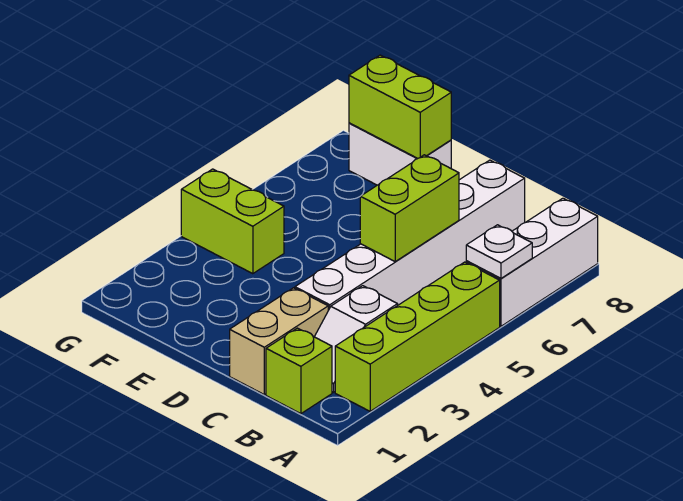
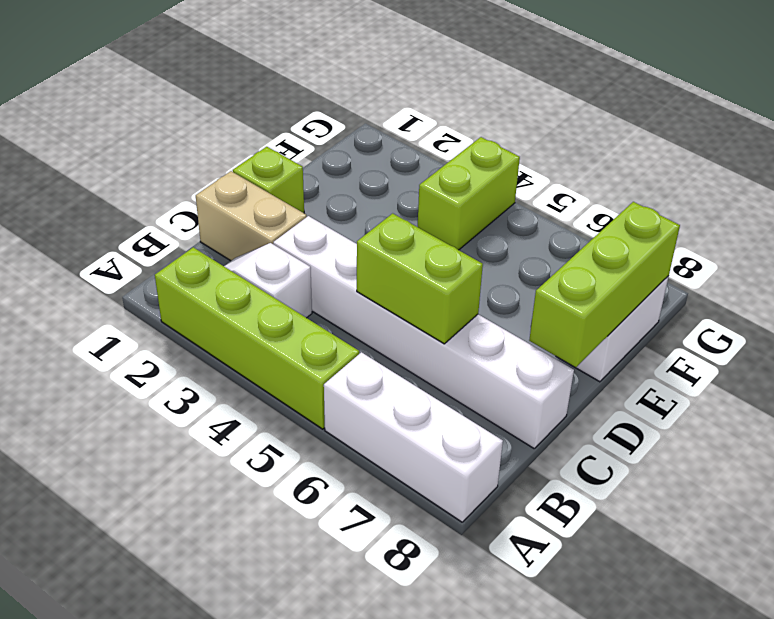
white 1x1 plate [466,225,532,278] -> none
lime 1x1 brick [266,328,332,414] -> lime 1x1 brick moved to [233,147,304,213]
lime 1x2 brick [349,55,451,159] -> lime 1x3 brick [529,202,680,368]

